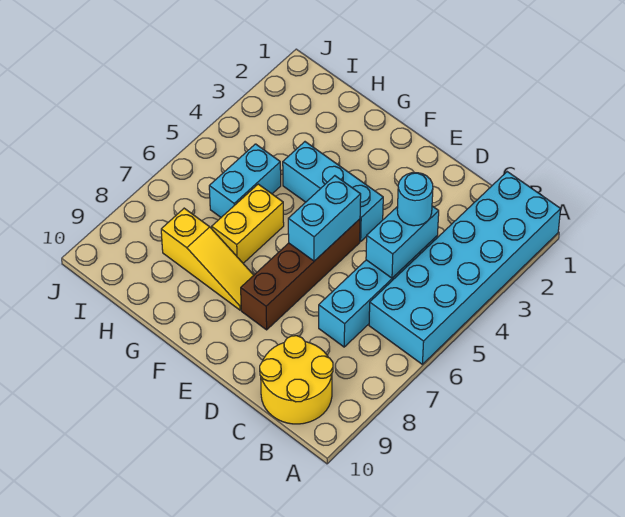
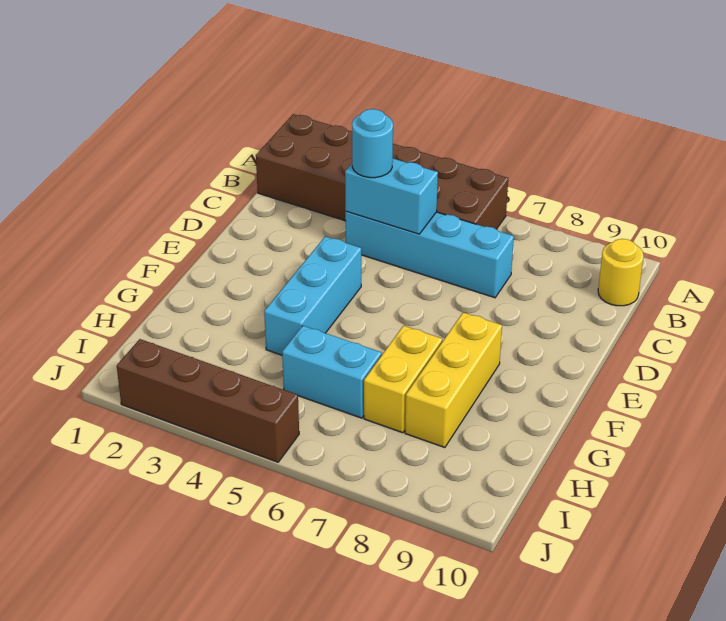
cyan 2x6 brick [369,172,561,364] -> brown 2x6 brick [256,114,508,229]
yellow 2x2 round brick [260,336,333,424] -> yellow 1x1 round brick [598,239,644,306]
brown 1x4 brick [241,219,360,330] -> brown 1x4 brick moved to [117,339,299,462]
cyan 1x2 brick [288,176,361,261] -> none
yellow 1x3 slope [161,208,254,310] -> yellow 1x3 brick [405,312,502,448]
yellow 1x2 brick [212,184,284,263] -> yellow 1x2 brick turned to [364,326,442,433]

